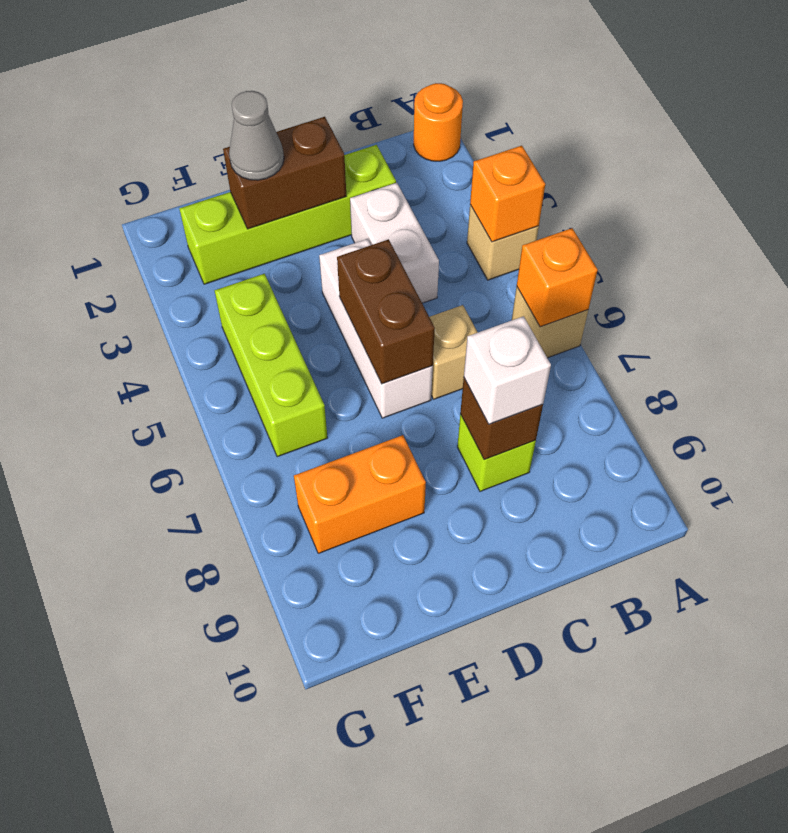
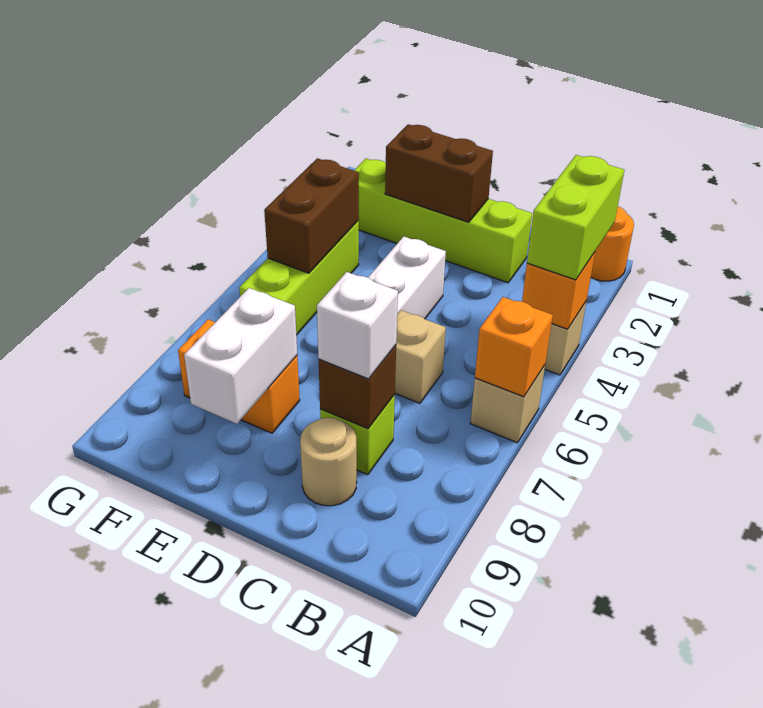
none -> lime 1x2 brick [527,155,624,280]
white 1x2 brick [350,183,439,303] -> white 1x2 brick moved to [184,288,297,424]
none -> tan 1x1 round brick [300,418,357,506]
brown 1x2 brick [337,239,435,384] -> brown 1x2 brick moved to [264,158,359,273]
grey 1x1 cone [229,91,284,180] -> none

